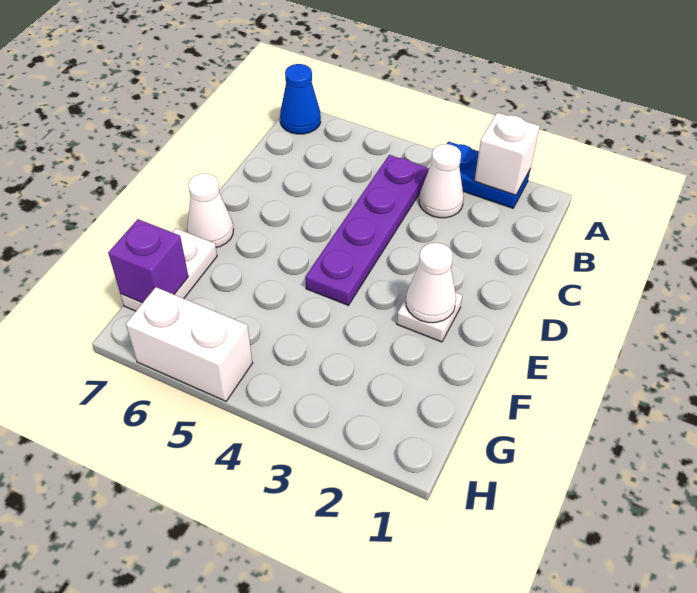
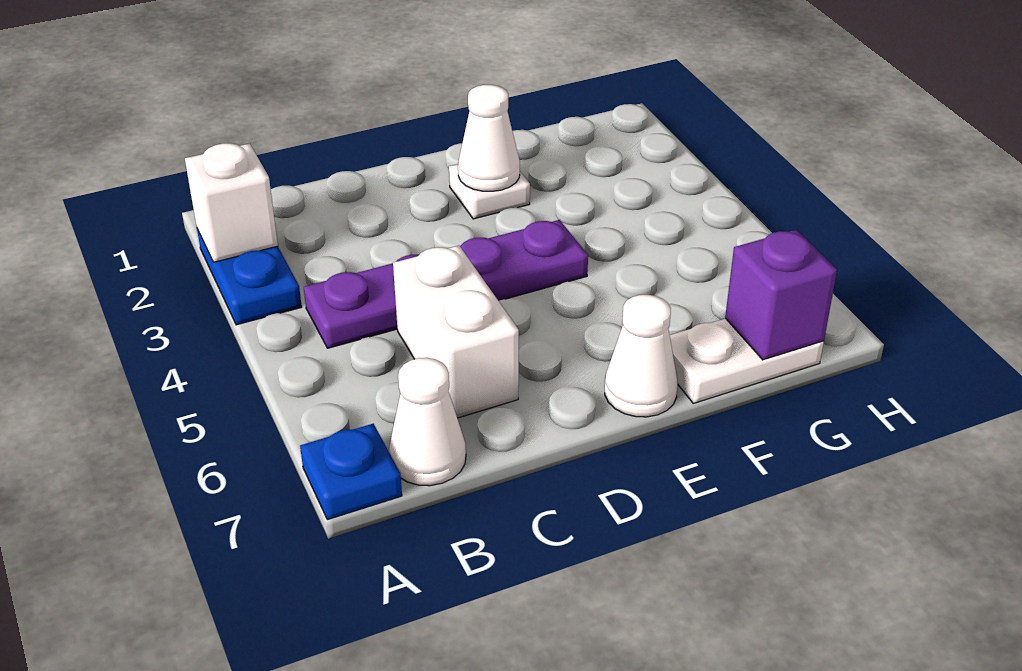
blue 1x1 cone [280,64,321,134] -> blue 1x1 plate [300,424,402,520]
white 1x1 cone [419,144,464,218] -> white 1x1 cone moved to [389,358,466,486]
white 1x2 brick [126,287,253,401] -> white 1x2 brick moved to [393,246,519,418]

